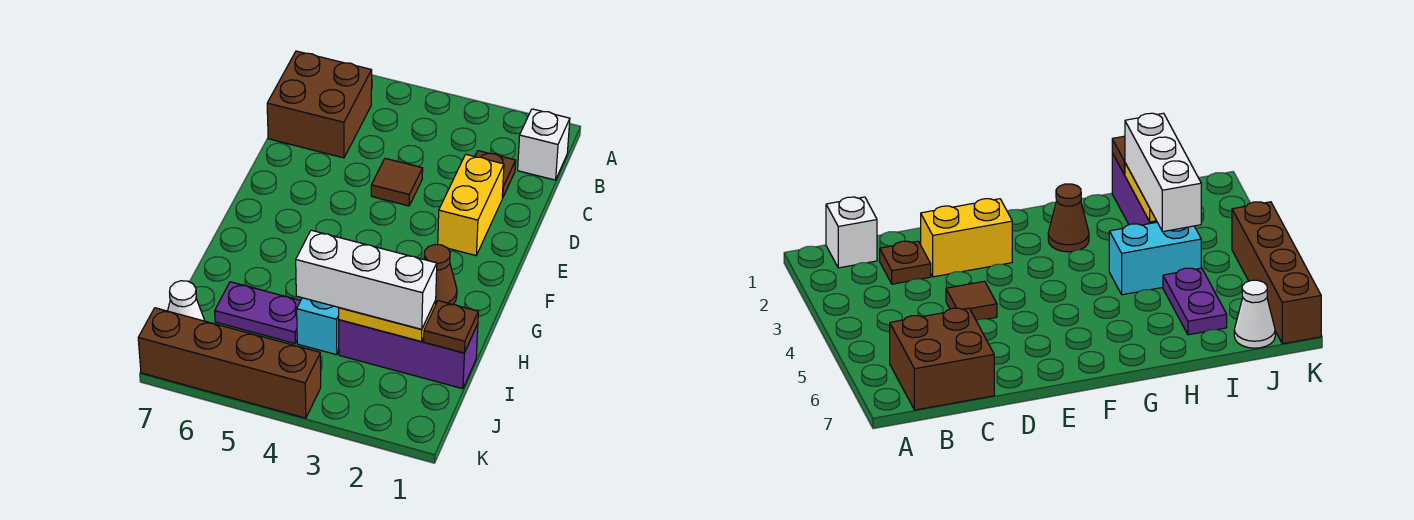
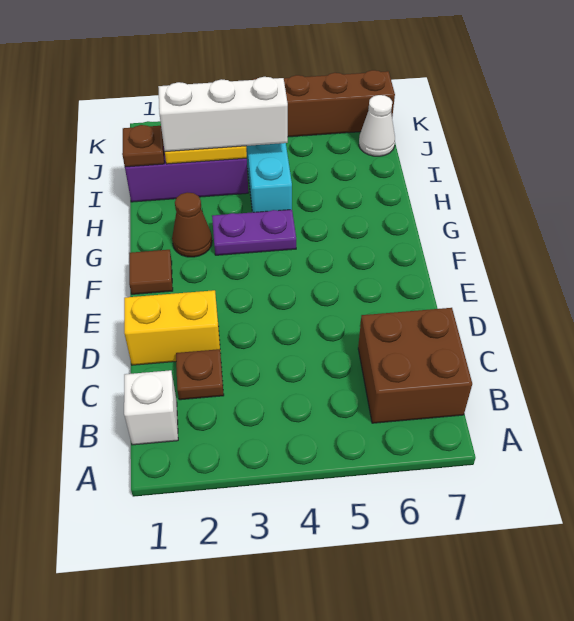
yellow 1x2 brick [438,154,504,256] -> yellow 1x2 brick turned to [124,290,220,365]
brown 1x1 tile [371,158,423,206] -> brown 1x1 tile moved to [129,250,173,294]
purple 1x2 plate [215,282,301,343] -> purple 1x2 plate moved to [212,210,296,255]

